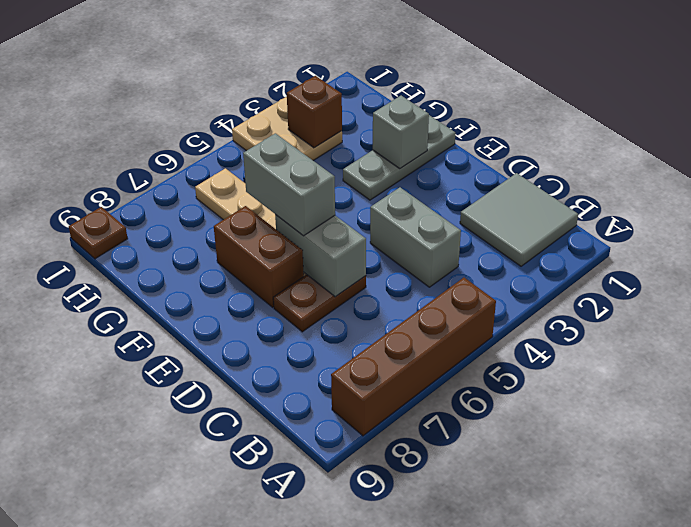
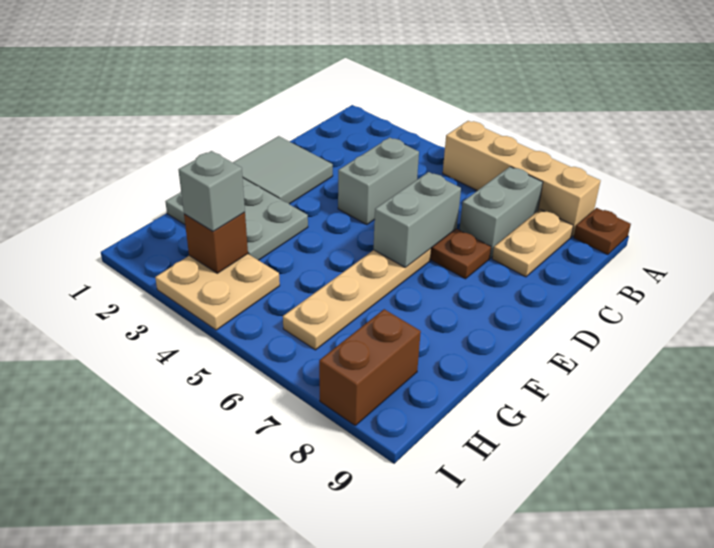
brown 1x4 brick [331,278,496,436] -> tan 1x4 brick [443,121,600,237]
grey 2x2 tile [460,173,578,266] -> grey 2x2 tile moved to [233,136,333,204]
none -> tan 1x2 plate [492,210,573,277]
grey 1x2 brick [243,133,335,236] -> grey 1x2 brick moved to [460,167,543,258]
brown 1x2 brick [214,206,304,307] -> brown 1x2 brick moved to [319,309,421,425]
grey 1x3 plate [343,115,455,200] -> grey 2x3 plate [165,179,308,260]
grey 1x1 brick [373,96,429,168] -> grey 1x1 brick moved to [179,151,245,231]
brown 1x1 plate [69,207,128,259] -> brown 1x1 plate moved to [574,208,631,255]

